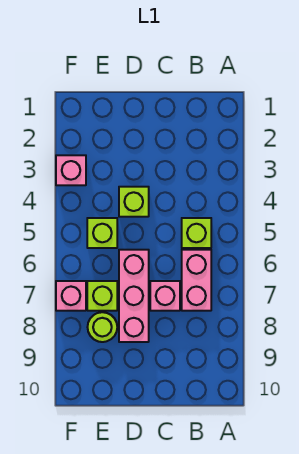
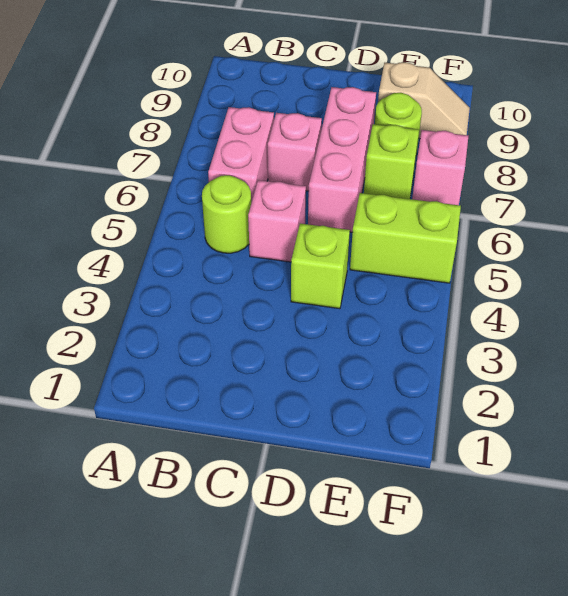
lime 1x1 brick [182,218,211,248] -> lime 1x1 round brick [202,175,251,253]
lime 1x1 brick [87,218,117,248] -> lime 1x2 brick [350,193,461,283]
none -> tan 1x2 slope [378,62,470,139]
pink 1x1 brick [56,155,86,185] -> pink 1x1 brick moved to [248,180,306,262]

